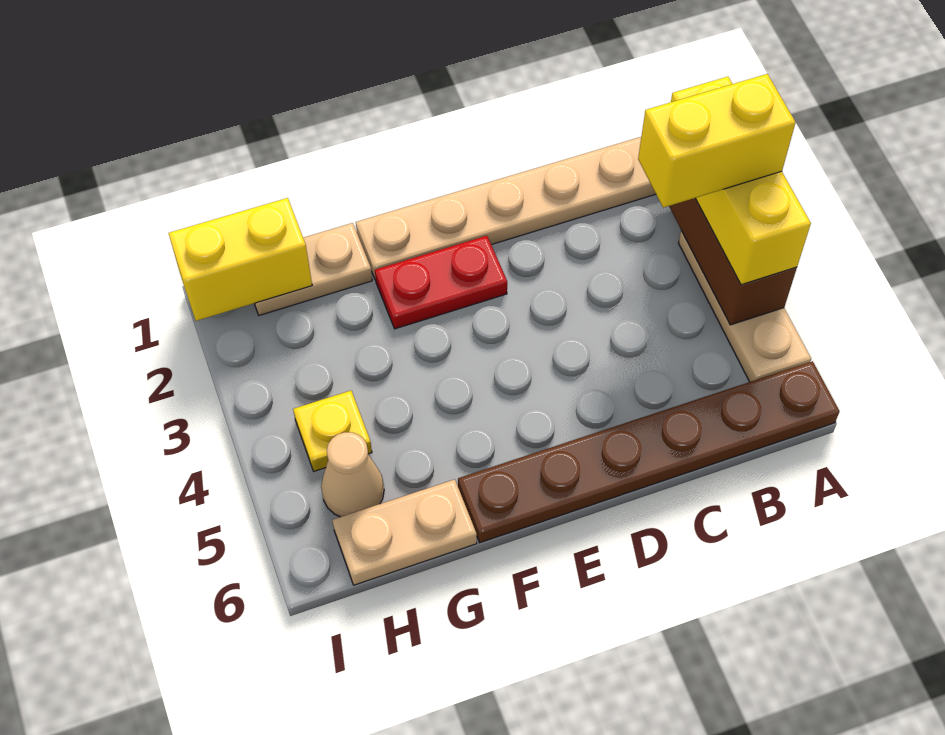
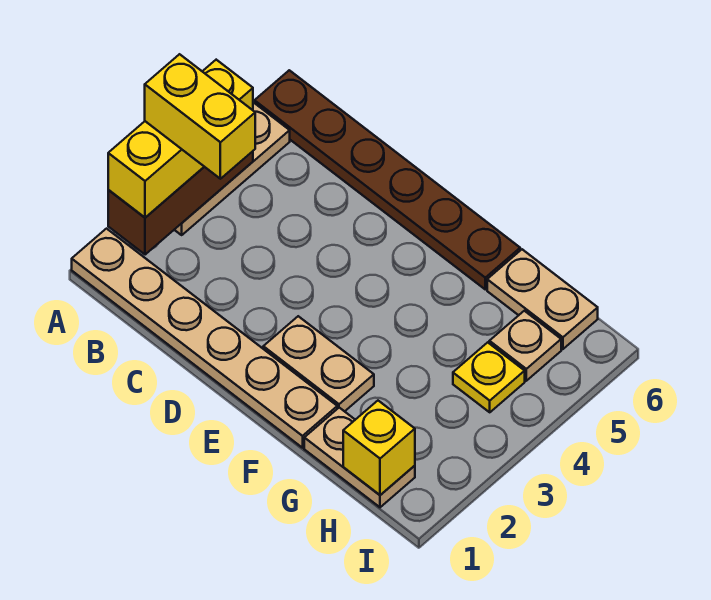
red 1x2 plate [375,236,507,329] -> tan 1x2 plate [263,316,374,411]
yellow 1x2 brick [168,198,312,321] -> yellow 1x1 brick [343,401,415,495]
tan 1x1 cone [321,432,384,517] -> tan 1x1 plate [489,311,561,381]

